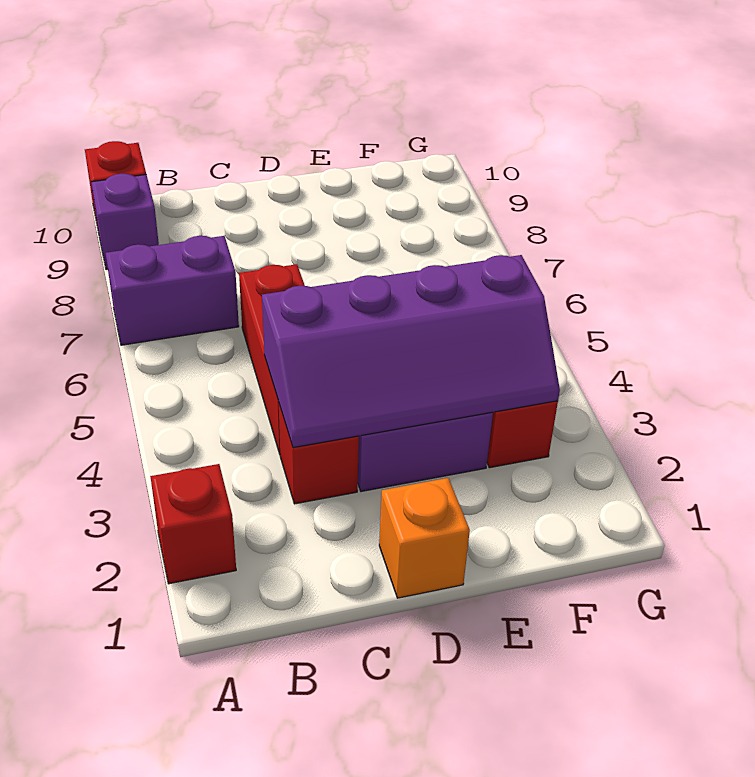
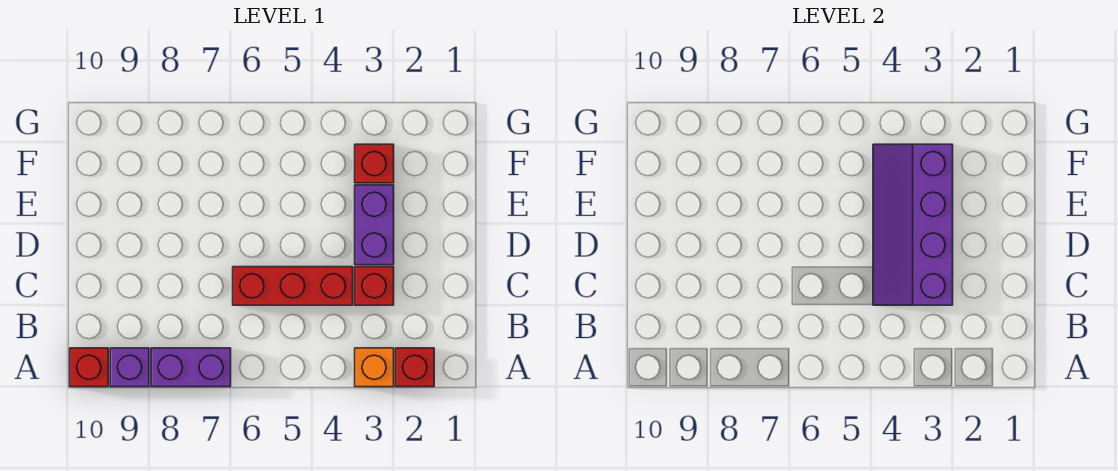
purple 1x2 brick [106,236,239,345] -> purple 1x2 brick turned to [151,348,231,387]
purple 2x4 slope [262,255,560,448] -> purple 2x4 slope turned to [873,144,953,305]
orange 1x1 brick [379,478,470,598] -> orange 1x1 brick moved to [355,348,394,387]

